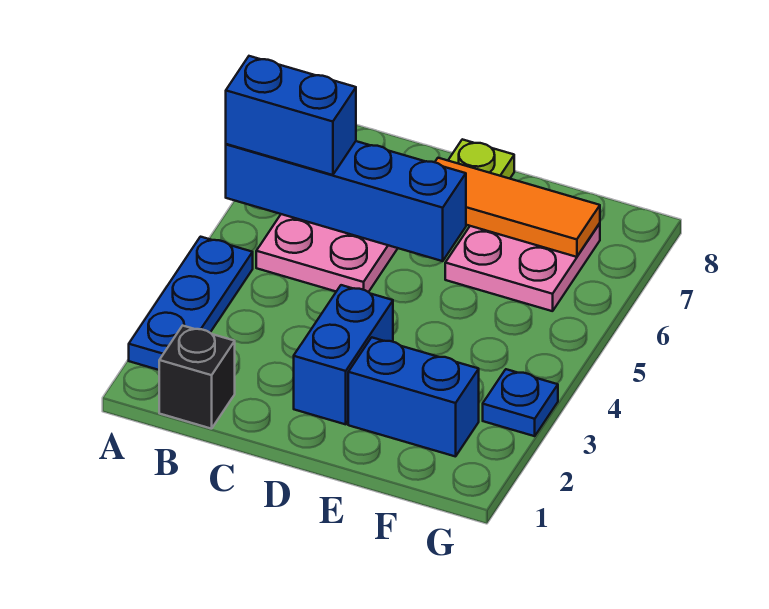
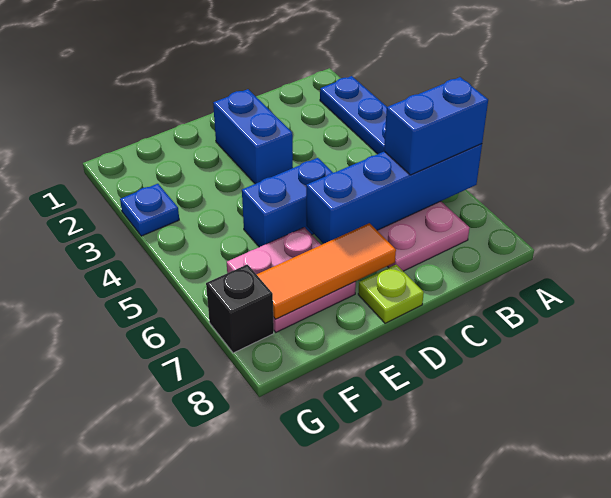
black 1x1 brick [159,326,235,429] -> black 1x1 brick moved to [206,264,274,353]
blue 1x2 brick [348,337,479,457] -> blue 1x2 brick moved to [242,158,333,247]

